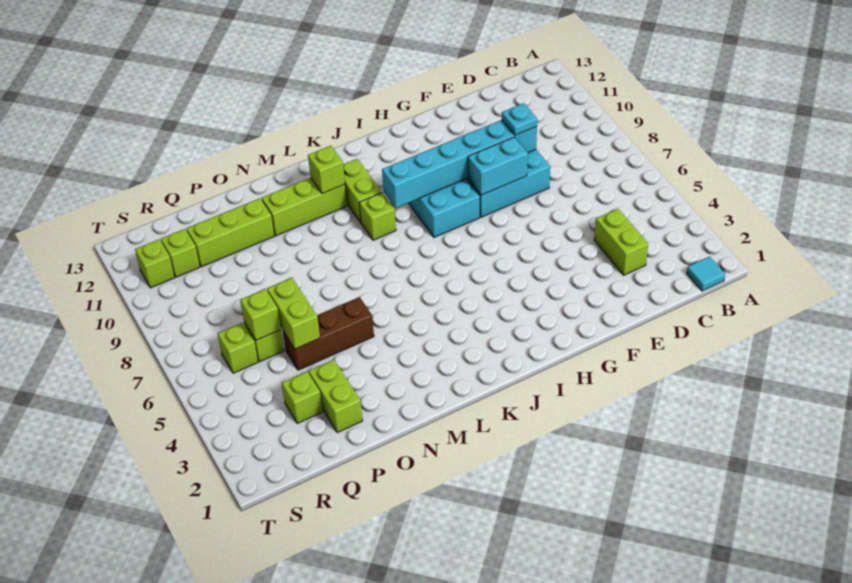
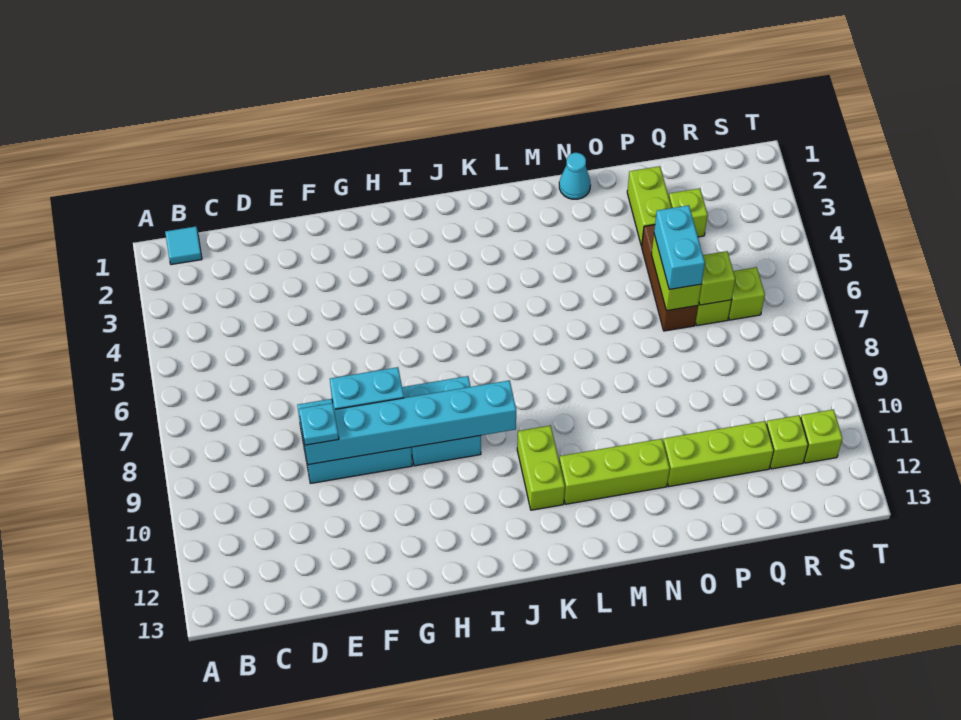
lime 1x2 brick [594,209,648,275] -> none
lime 1x1 brick [359,193,396,240] -> none
lime 1x1 brick [308,146,345,194] -> none
none -> cyan 1x1 cone [559,153,591,199]
brown 1x3 brick [283,297,374,370] -> brown 1x3 brick turned to [642,225,698,331]
none -> cyan 1x2 brick [654,205,705,289]

